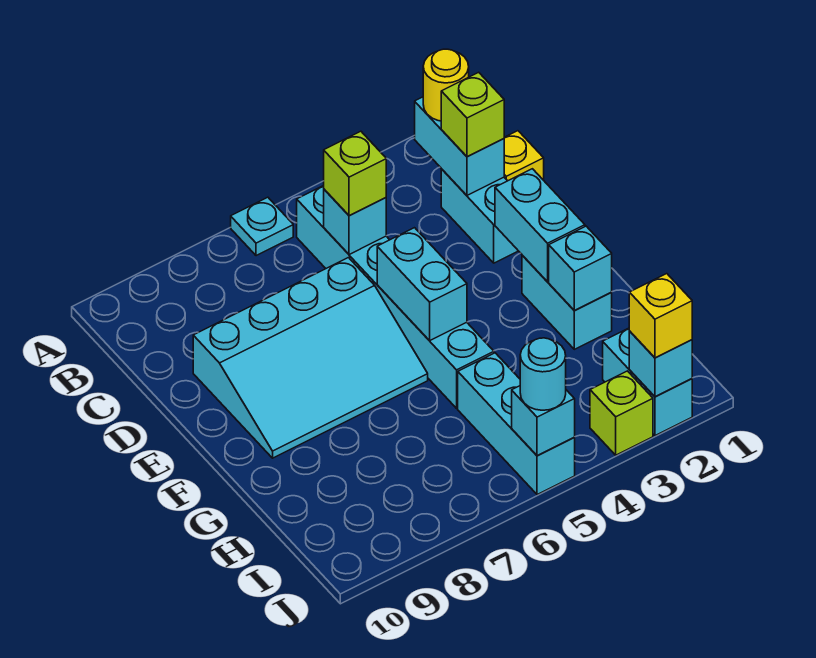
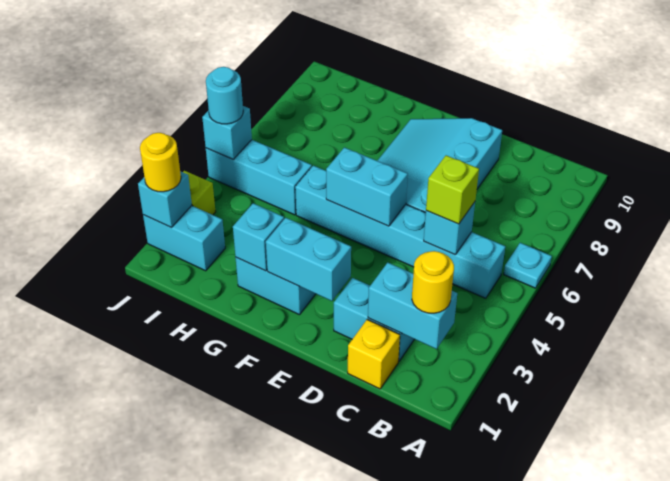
lime 1x1 brick [441,72,504,157] -> none
yellow 1x1 brick [629,274,692,358] -> yellow 1x1 round brick [140,133,181,192]

